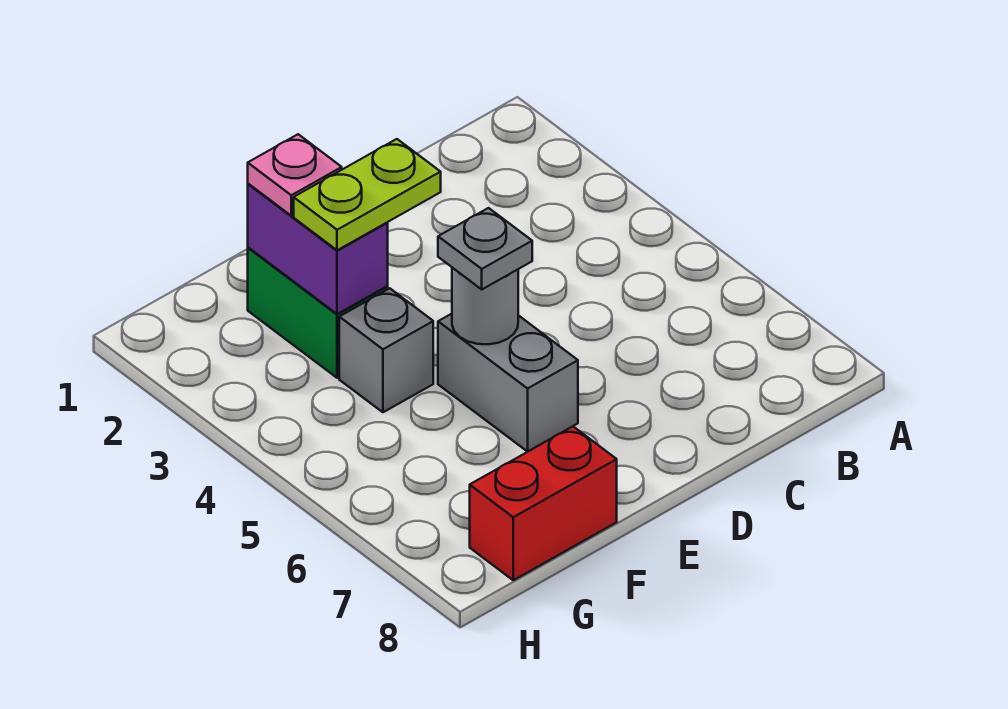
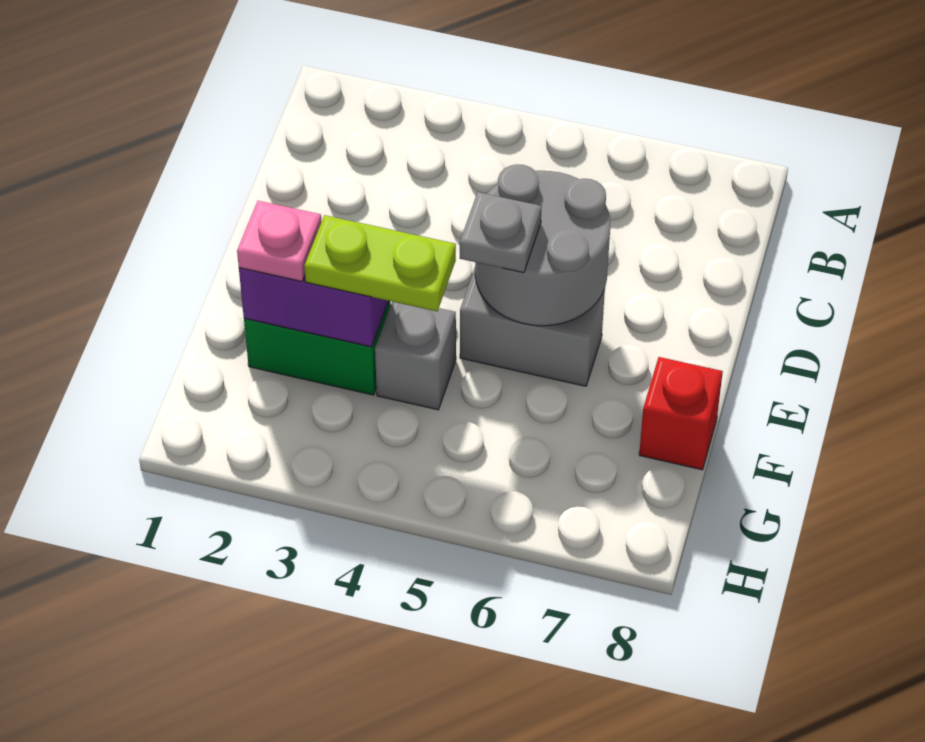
lime 1x2 plate [294,139,441,250] -> lime 1x2 plate turned to [304,215,456,311]
grey 1x1 round brick [452,268,518,344] -> grey 2x2 round brick [475,165,610,326]
red 1x2 brick [470,426,617,580] -> red 1x1 brick [639,357,723,470]

